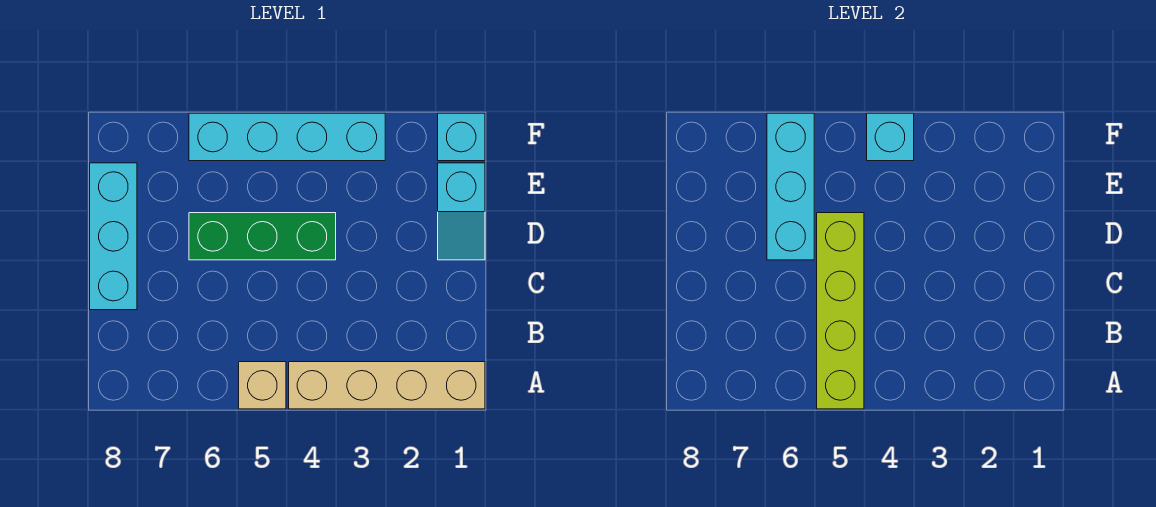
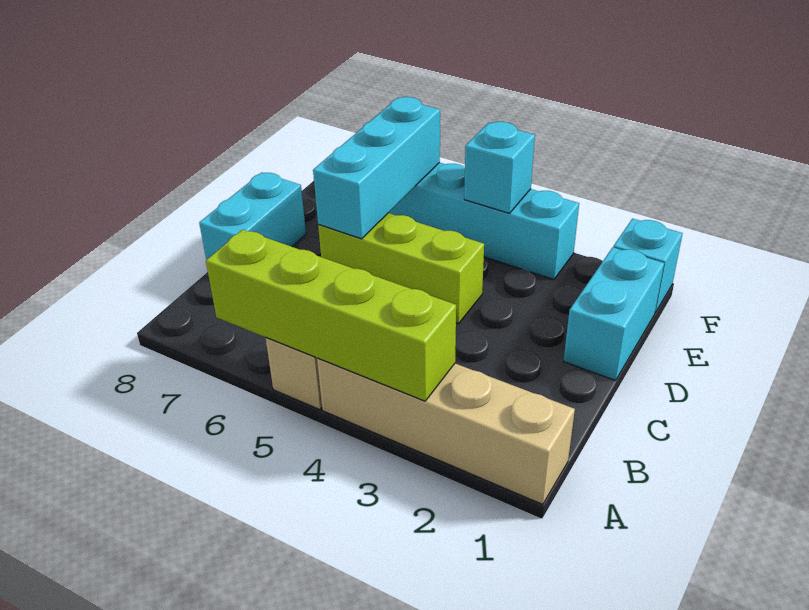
lime 1x4 brick [817,213,864,409] -> lime 1x4 brick turned to [206,229,456,401]
cyan 1x3 brick [90,163,137,310] -> cyan 1x2 brick [199,172,306,260]
cyan 1x2 slope [438,163,485,260] -> cyan 1x2 brick [564,247,664,380]
green 1x3 brick [189,213,336,260] -> lime 1x3 brick [318,213,484,324]

